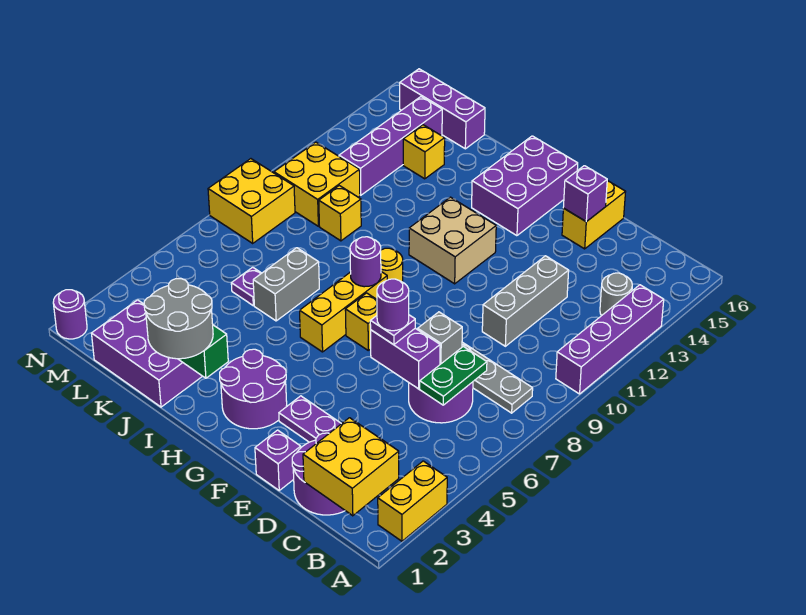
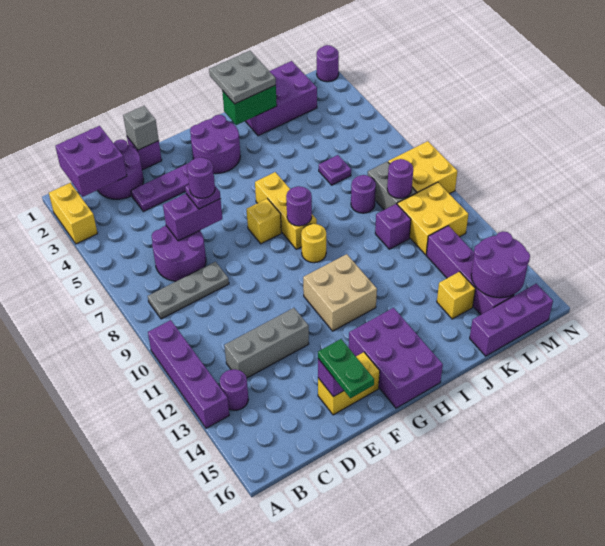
yellow 2x2 brick [303,418,399,516] -> purple 2x2 brick [55,126,127,197]
grey 1x1 round brick [600,273,632,316] -> purple 1x1 round brick [220,369,248,410]
green 1x2 plate [420,346,487,405] -> green 1x2 plate moved to [318,339,374,398]
grey 1x1 brick [418,312,462,364] -> grey 1x1 brick moved to [123,106,159,150]
grey 1x3 brick [482,256,569,346] -> grey 1x3 brick turned to [224,308,309,378]
yellow 1x2 brick [562,181,625,249] -> yellow 1x2 brick turned to [318,352,380,415]
grey 2x2 round brick [144,279,213,359] -> grey 2x2 plate [209,51,276,104]
grey 1x2 brick [253,248,319,321] -> grey 1x2 brick moved to [368,162,417,210]
none -> purple 1x1 round brick [351,175,376,213]
yellow 1x1 brick [319,186,361,241] -> purple 1x1 brick [375,204,411,249]
none -> purple 1x1 round brick [387,159,413,198]
none -> purple 2x2 round brick [471,231,530,298]

